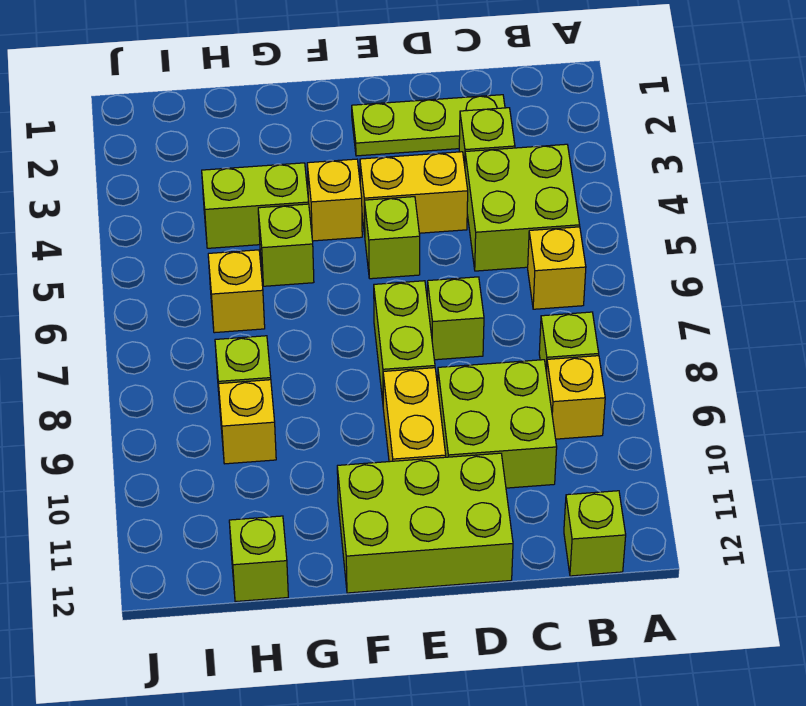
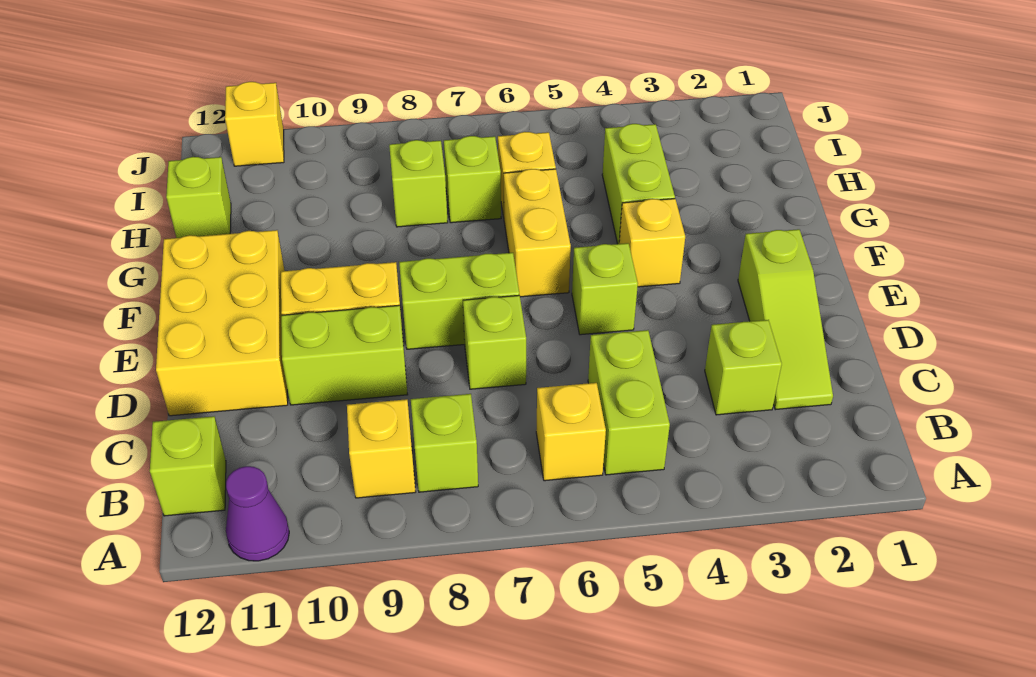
none -> purple 1x1 cone [226,466,289,561]
lime 2x2 brick [465,144,580,271] -> lime 1x2 brick [588,330,670,475]
lime 1x3 plate [352,95,505,156] -> lime 1x3 slope [738,229,833,410]
lime 2x2 brick [438,360,557,488] -> lime 1x2 brick [281,305,408,405]
yellow 1x2 brick [360,152,468,234] -> yellow 1x2 brick moved to [504,169,571,297]
lime 2x3 brick [337,453,513,593] -> yellow 2x3 brick [156,230,288,416]
lime 1x1 brick [258,204,314,286] -> lime 1x1 brick moved to [444,136,501,223]
yellow 1x1 brick [219,380,276,464] -> yellow 1x1 brick moved to [225,82,284,166]

